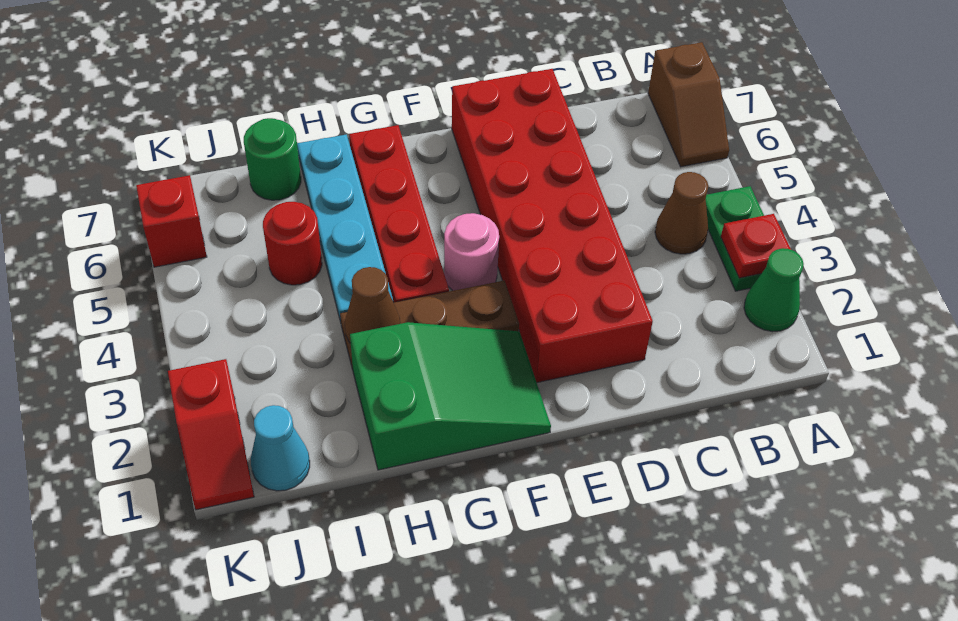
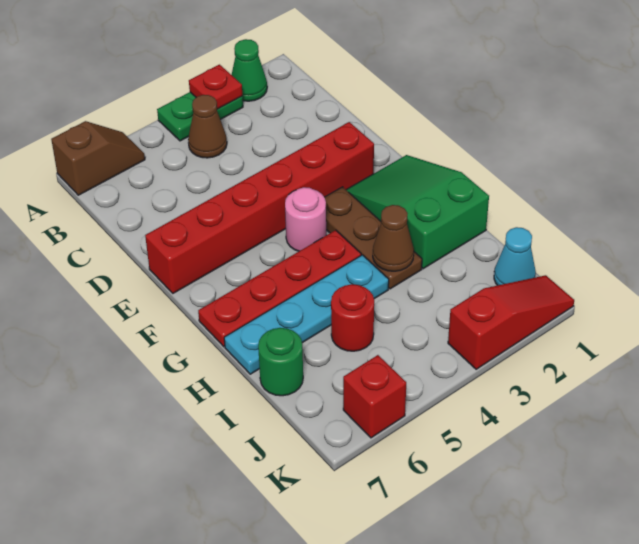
red 2x6 brick [452,69,653,383] -> red 1x6 brick [145,122,374,293]
red 1x2 slope [168,359,254,510] -> red 1x3 slope [448,275,574,369]

